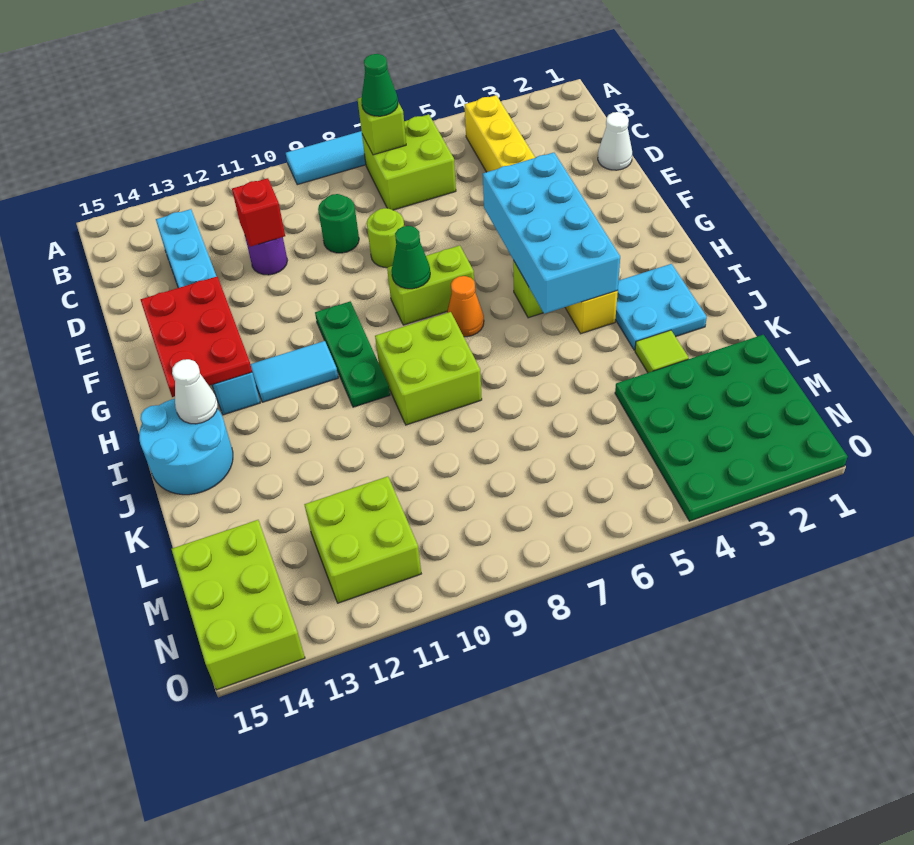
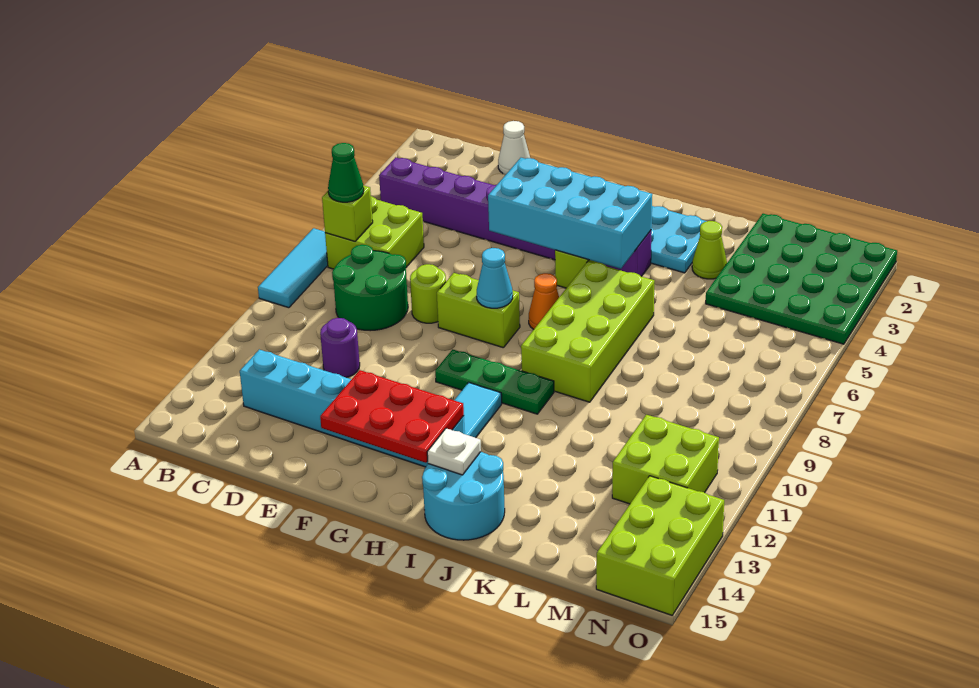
yellow 1x8 brick [465,95,618,334] -> purple 1x8 brick [379,157,651,276]
green 1x1 round brick [318,194,359,253] -> green 2x2 round brick [332,245,408,331]
red 1x1 brick [232,178,285,247] -> none
lime 1x2 brick [387,245,474,325] -> lime 1x2 brick turned to [437,273,520,348]
green 1x1 cone [392,226,430,289] -> cyan 1x1 cone [477,248,513,308]
lime 2x2 brick [375,312,482,425] -> lime 2x4 brick [521,261,654,402]
white 1x1 cone [172,359,218,424] -> white 1x1 plate [427,428,481,475]
lime 1x1 tile [635,330,689,373] -> lime 1x1 cone [692,221,727,279]
lime 2x3 brick [172,520,305,690] -> lime 2x3 brick turned to [596,476,724,615]

